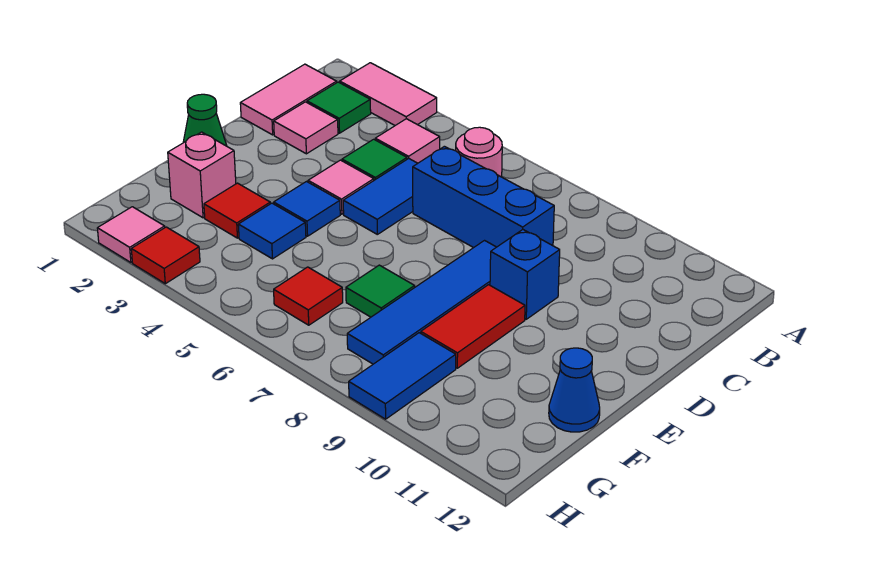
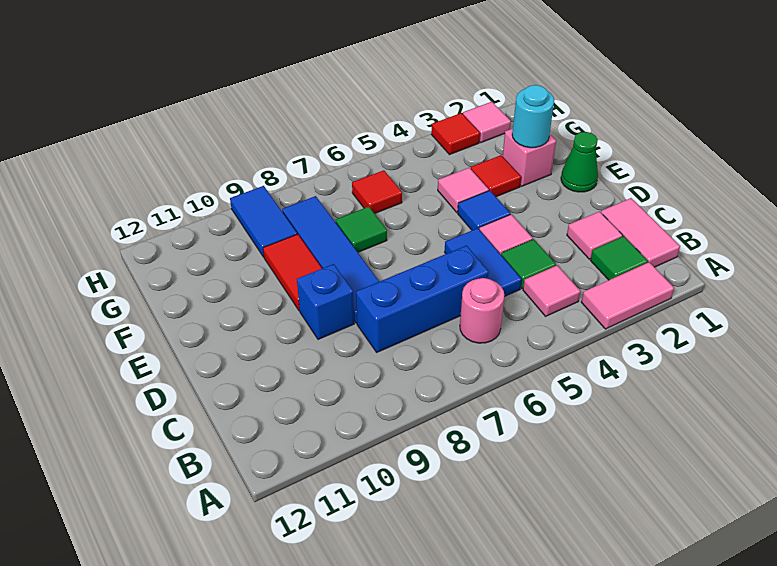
none -> cyan 1x1 round brick [512,85,554,148]
blue 1x1 tile [238,203,306,259] -> pink 1x1 tile [438,168,489,212]
blue 1x1 cone [549,348,600,432] -> none

